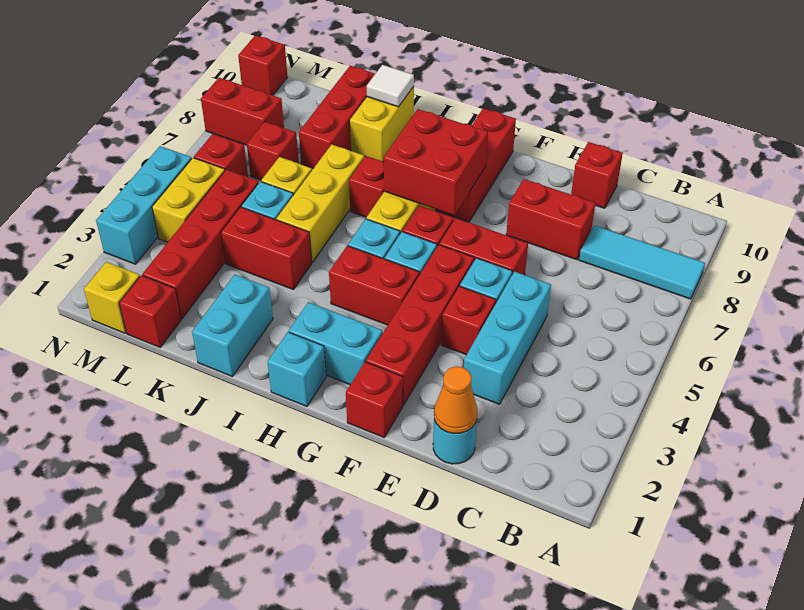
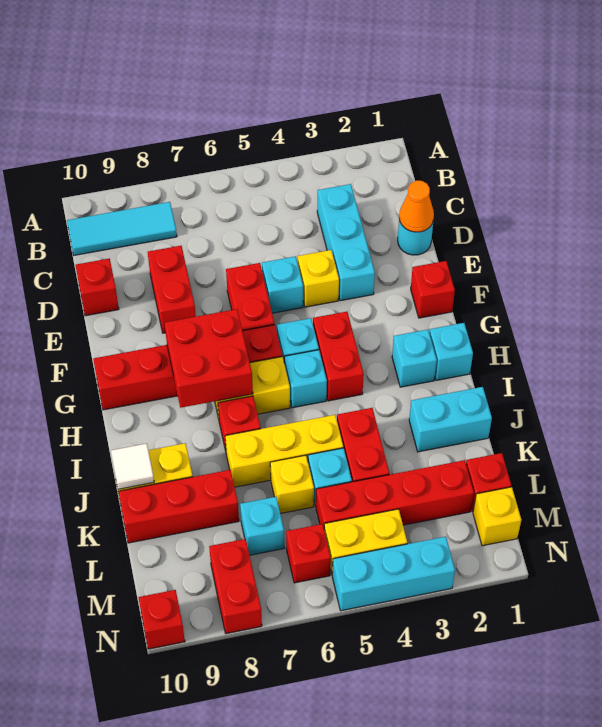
cyan 1x3 tile [579,225,705,299] -> cyan 1x3 tile turned to [67,202,177,255]
cyan 1x3 brick [464,272,551,404] -> cyan 1x3 brick turned to [317,184,375,301]
red 1x1 brick [441,286,496,355] -> yellow 1x1 brick [298,250,339,307]
red 1x4 brick [366,245,474,405] -> none
cyan 1x2 brick [289,302,383,385] -> cyan 1x1 brick [392,330,437,387]
red 1x1 brick [247,122,299,180] -> cyan 1x1 brick [240,497,284,555]

